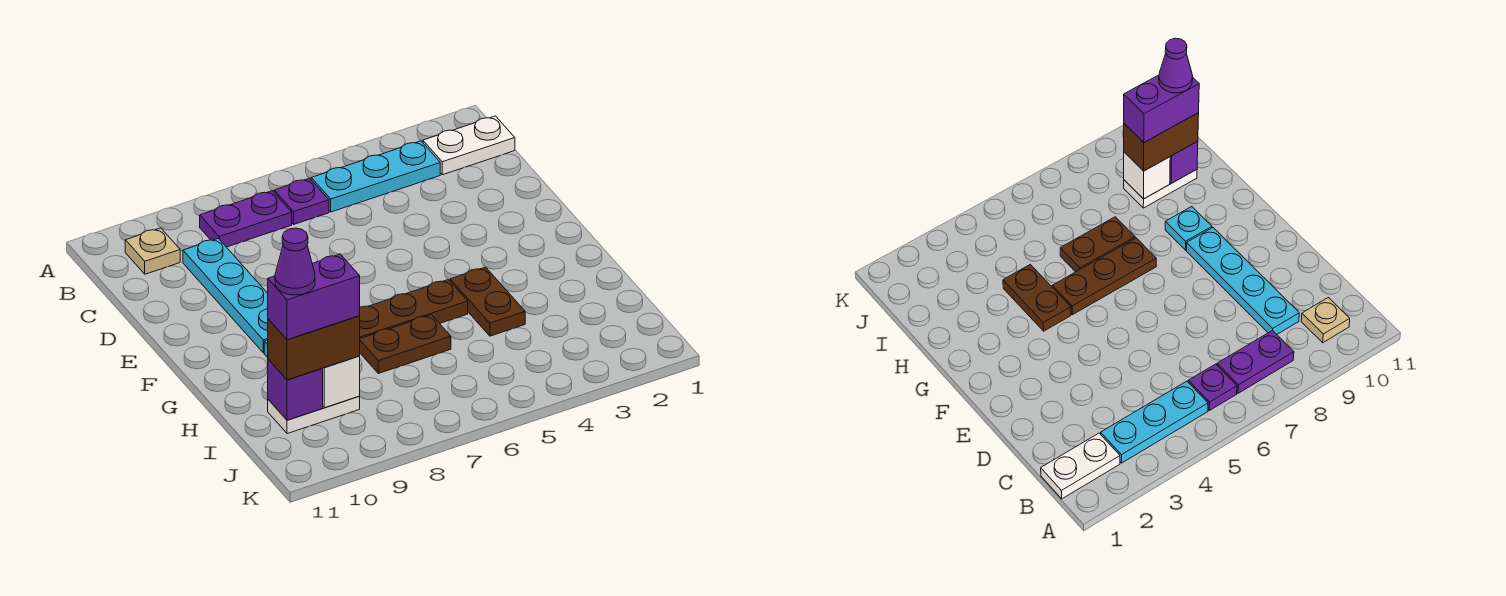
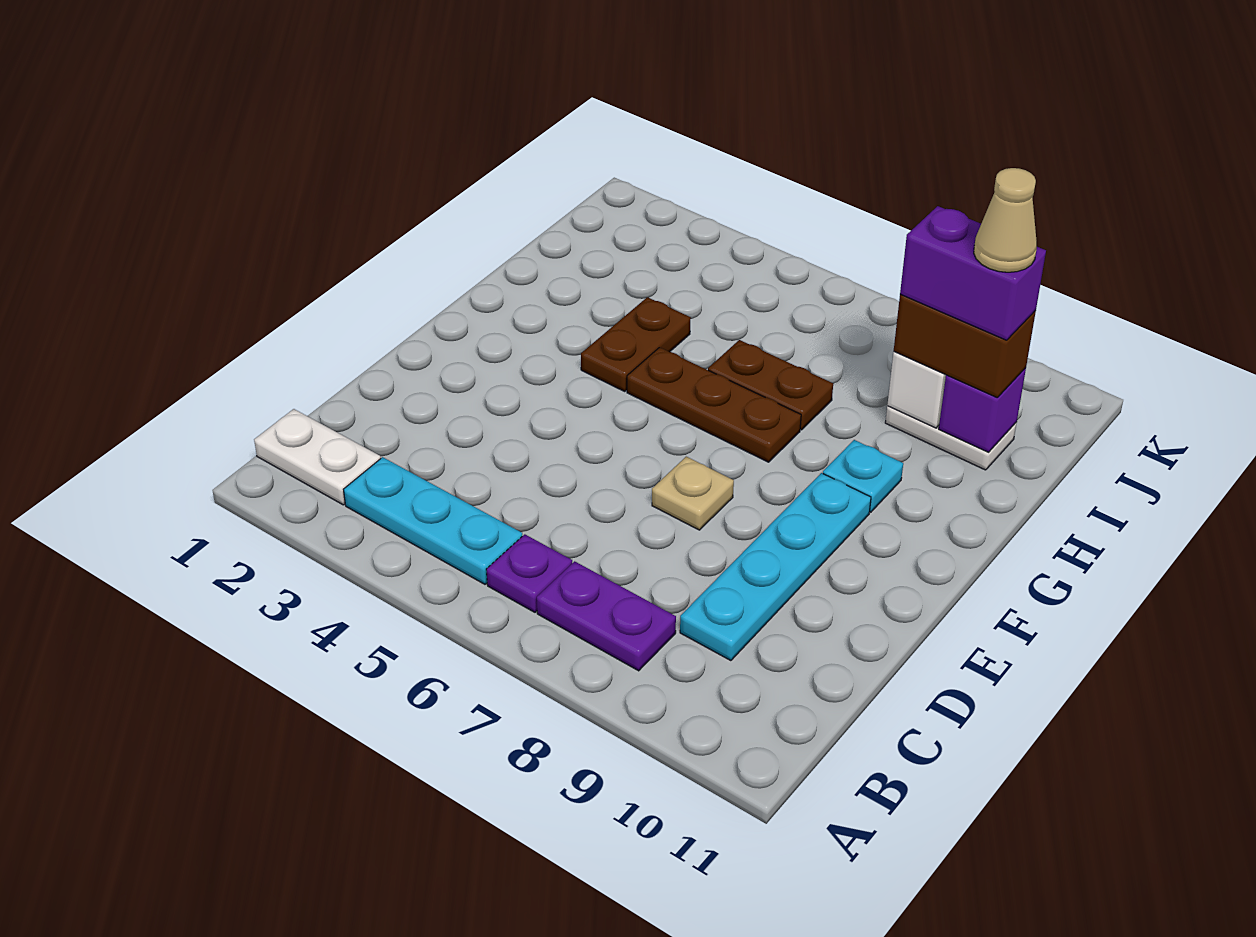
tan 1x1 plate [125,228,180,274] -> tan 1x1 plate moved to [652,457,734,530]
purple 1x1 cone [275,228,315,295] -> tan 1x1 cone [974,168,1037,272]

